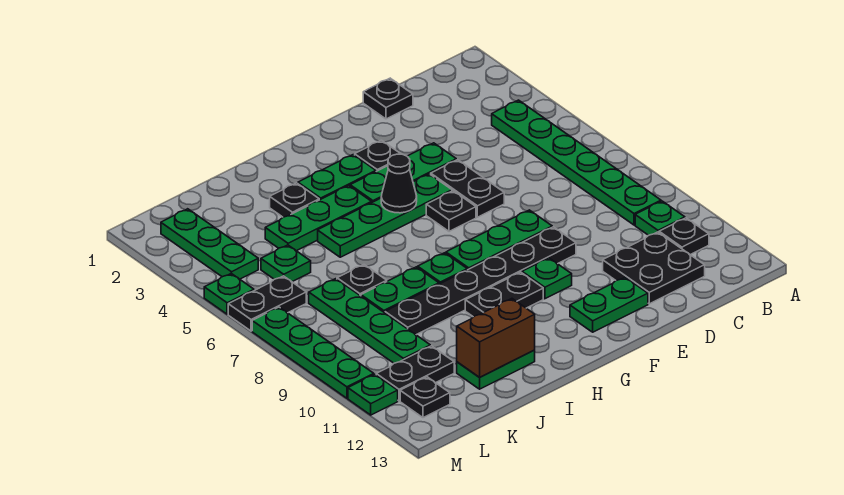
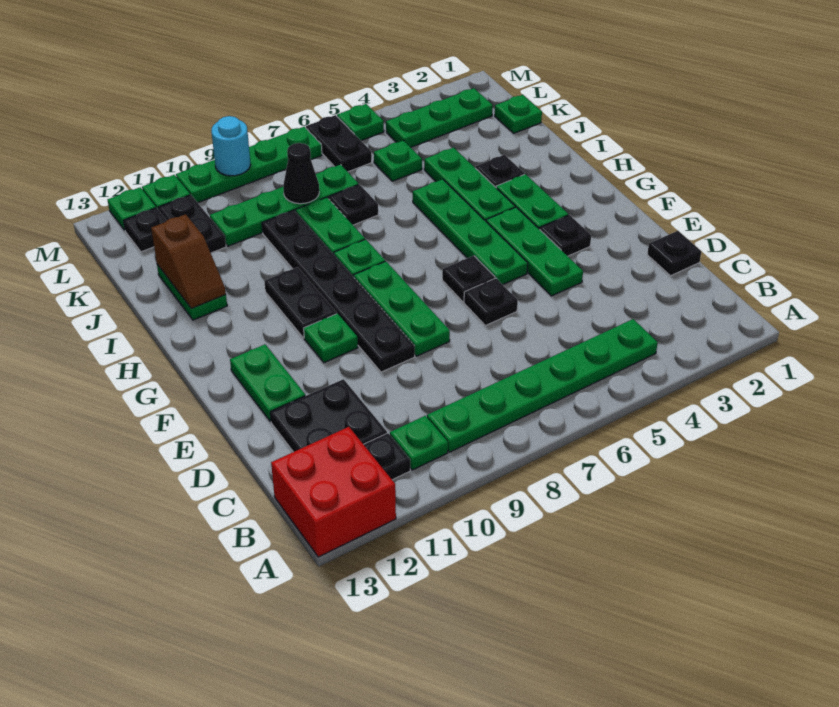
none -> red 2x2 brick [271,427,396,557]
black 1x2 plate [431,160,504,217] -> black 1x1 plate [464,278,518,325]
black 1x1 cone [381,154,417,213] -> black 1x1 cone moved to [283,143,319,204]
brown 1x2 brick [457,299,535,377] -> brown 1x2 slope [151,214,226,308]
none -> green 1x1 plate [495,95,542,133]
none -> cyan 1x1 round brick [211,116,251,176]
none -> green 1x1 plate [108,188,156,230]

